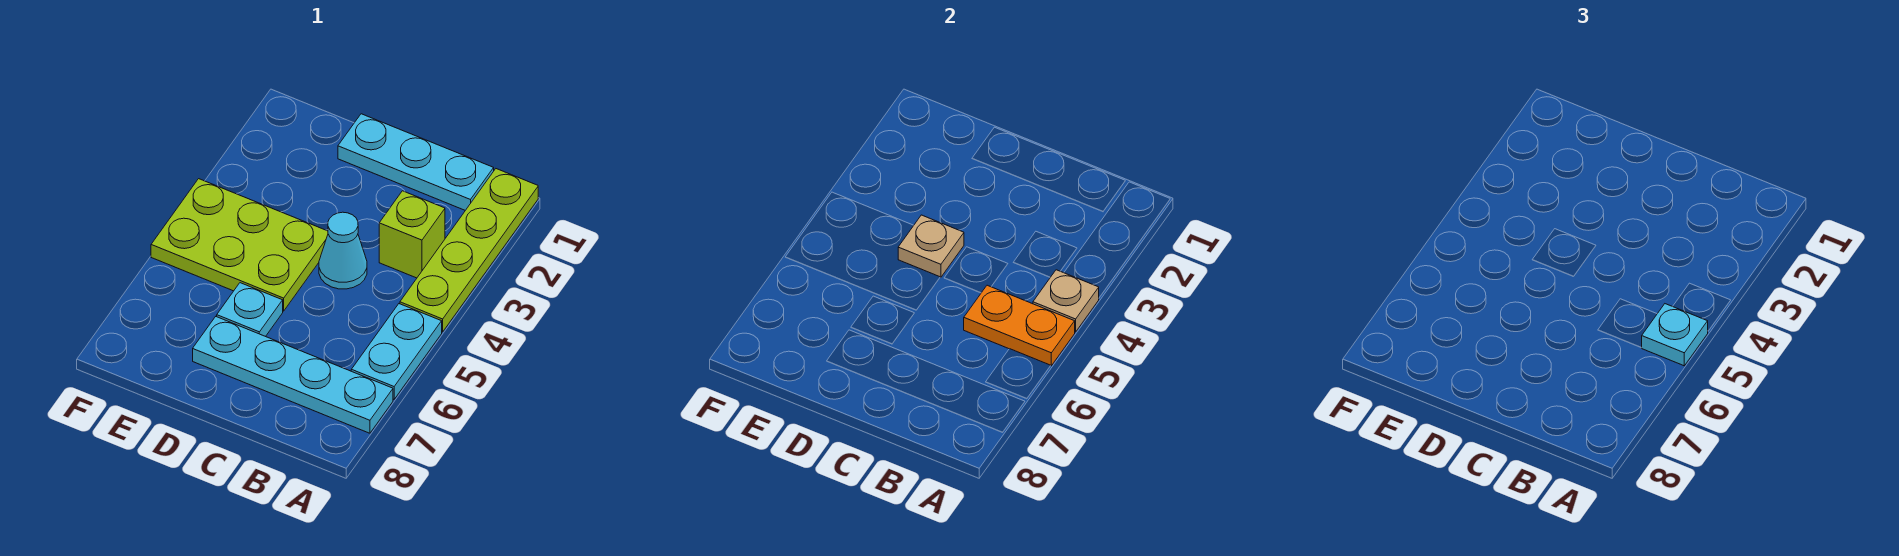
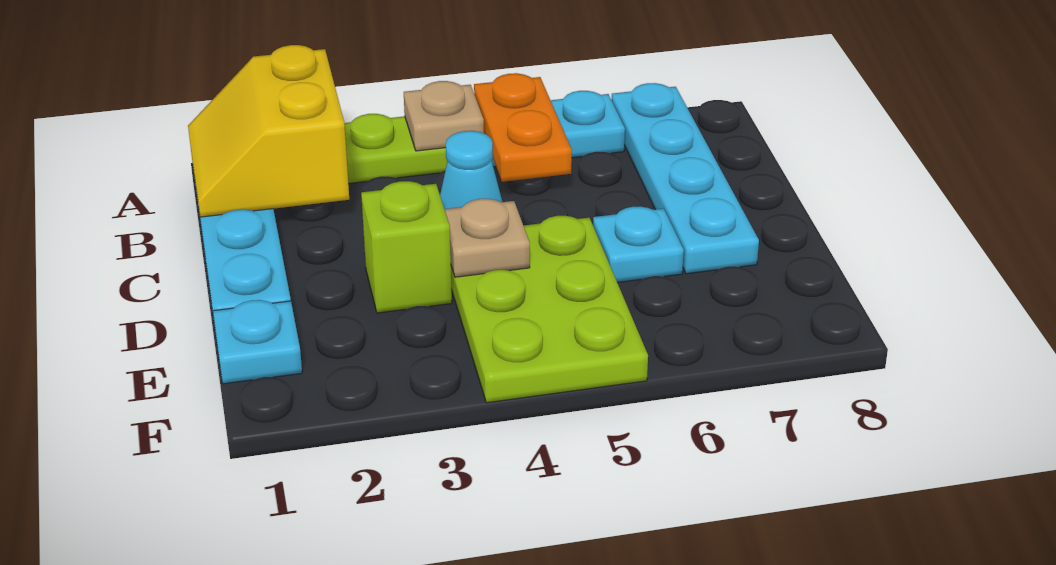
none -> yellow 2x2 slope [188,45,349,217]
cyan 1x1 plate [1642,304,1708,366] -> cyan 1x1 plate moved to [213,300,302,384]
lime 1x1 brick [379,191,445,278] -> lime 1x1 brick moved to [361,181,452,313]

